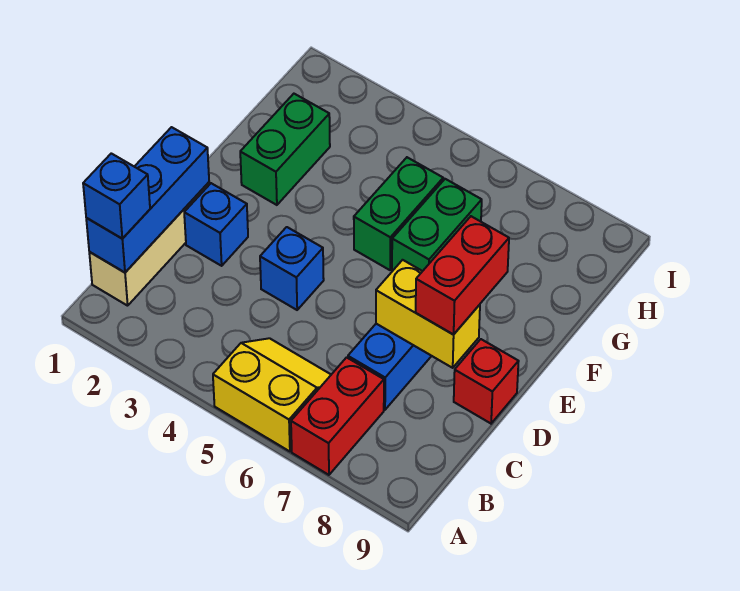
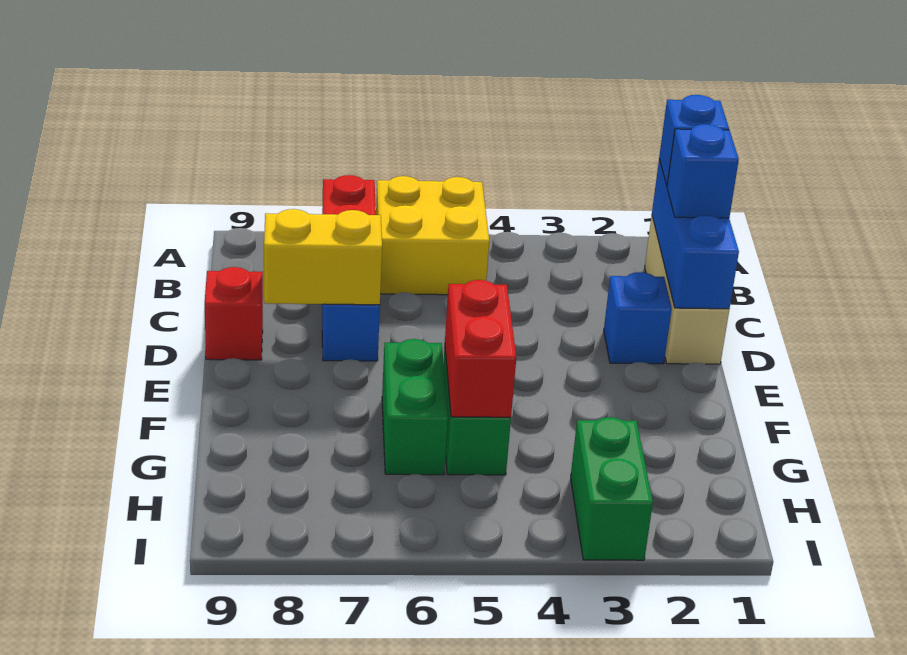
yellow 2x2 slope [213,338,331,451] -> yellow 2x2 brick [376,176,489,295]
blue 1x1 brick [260,227,324,310] -> blue 1x1 brick moved to [667,124,739,218]
red 1x2 brick [416,216,509,335] -> red 1x2 brick moved to [445,280,516,417]
green 1x2 brick [240,94,330,205] -> green 1x2 brick moved to [571,417,653,560]

